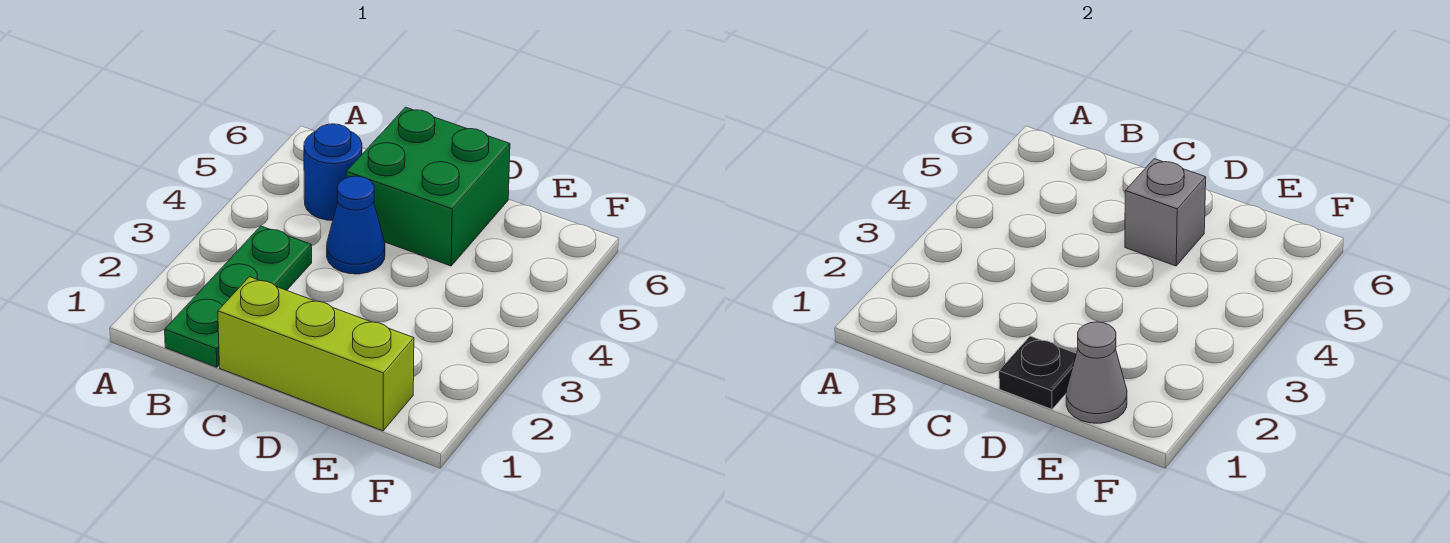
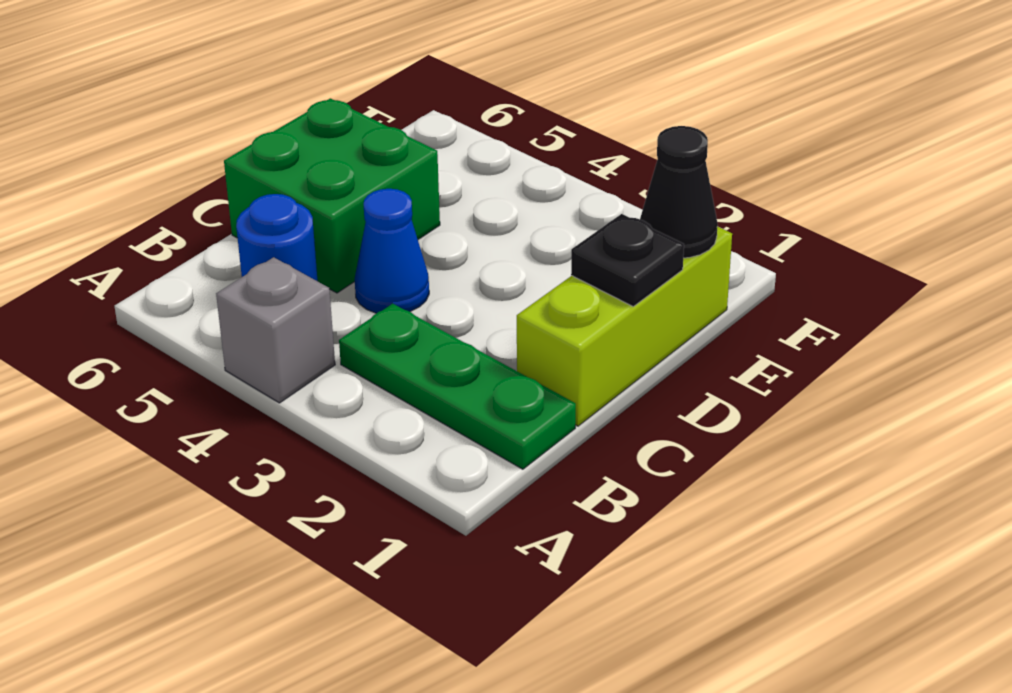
grey 1x1 brick [1125,159,1206,266] -> grey 1x1 brick moved to [216,257,335,403]
grey 1x1 cone [1066,322,1127,423] -> black 1x1 cone [640,126,718,258]

